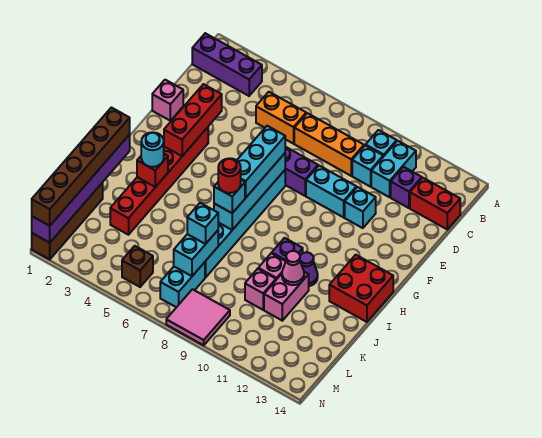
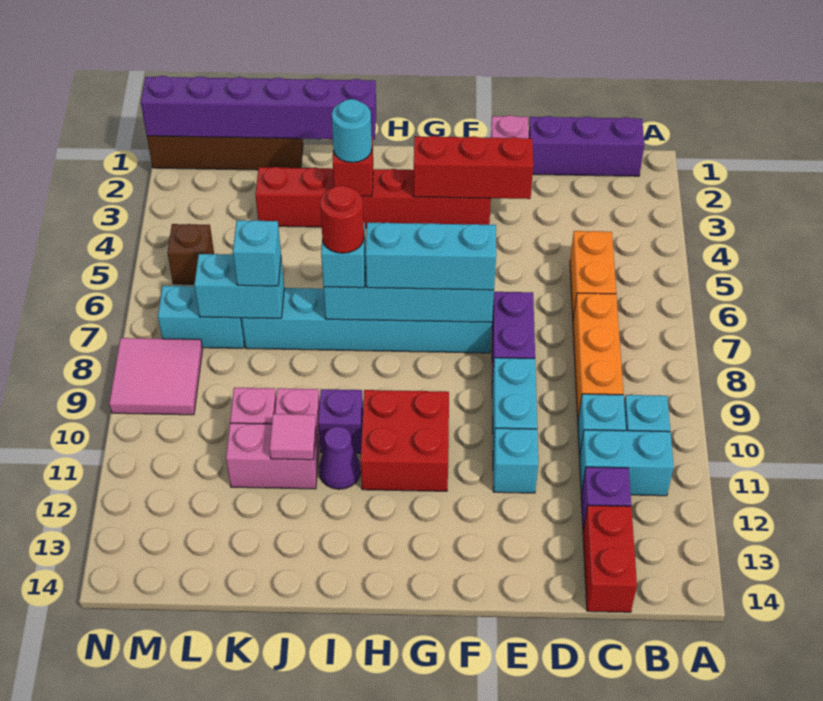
purple 1x3 brick [192,33,262,96] -> purple 1x3 brick turned to [529,116,644,176]
red 2x2 brick [329,255,393,322] -> red 2x2 brick moved to [361,390,449,491]
brown 1x6 brick [32,108,130,226] -> none
pink 1x1 cone [282,251,304,285] -> pink 1x1 tile [270,414,316,460]

